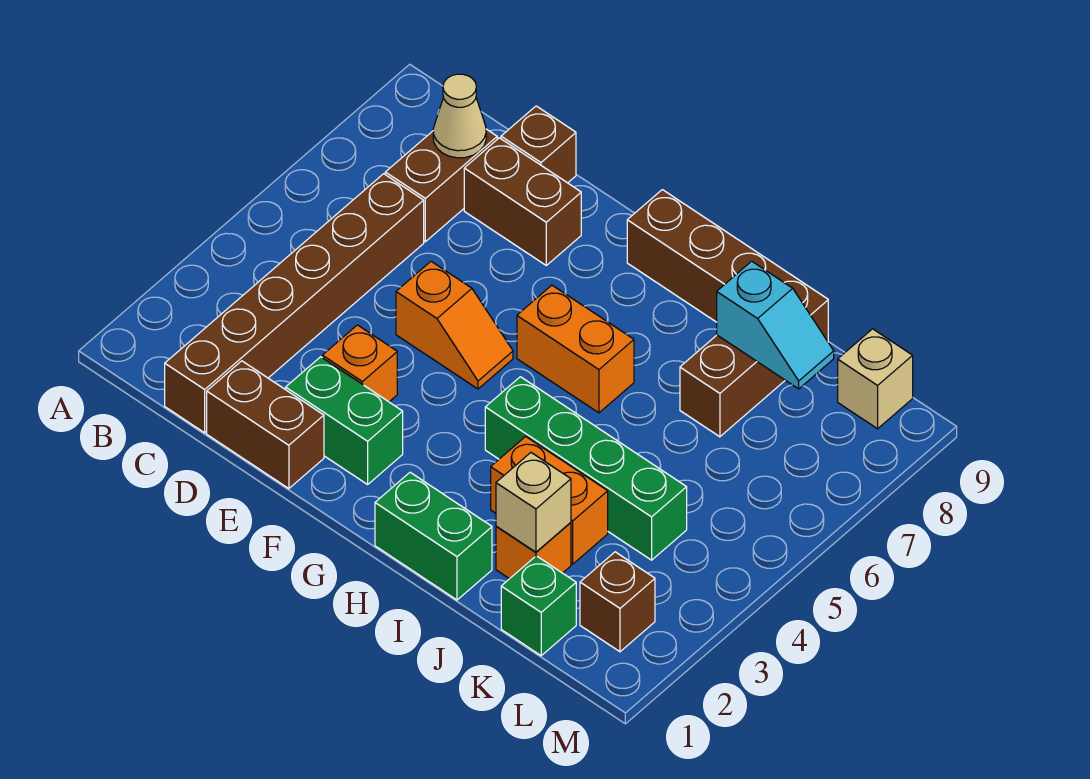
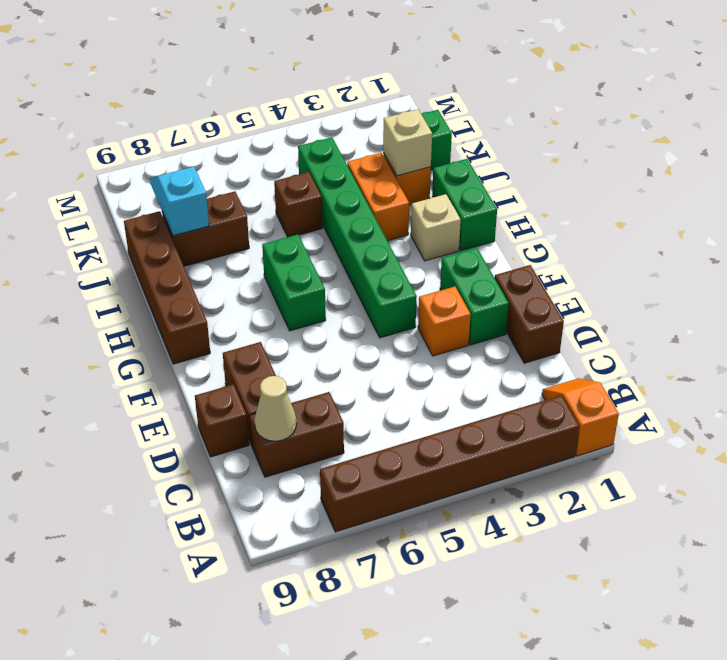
brown 1x6 brick [165,174,424,433] -> brown 1x6 brick moved to [320,395,579,532]
orange 1x2 slope [396,261,513,389] -> orange 1x2 slope moved to [542,378,619,456]
orange 1x2 brick [517,285,634,413] -> green 1x2 brick [262,235,326,331]
green 1x4 brick [485,377,687,560] -> green 1x6 brick [298,137,417,338]
brown 1x1 brick [580,552,655,652] -> brown 1x1 brick moved to [274,172,323,237]
tan 1x1 brick [838,329,913,429] -> tan 1x1 brick moved to [411,194,461,261]

